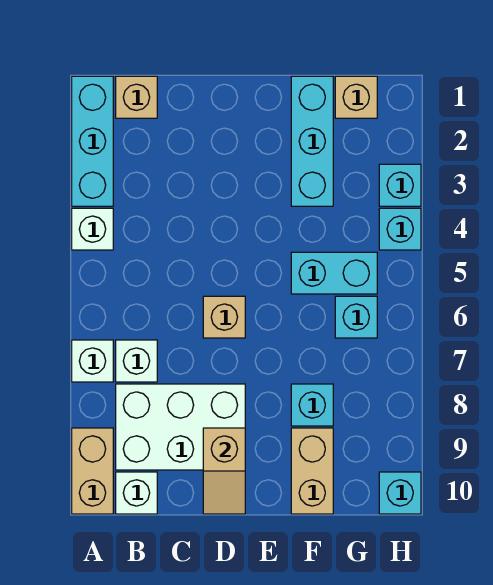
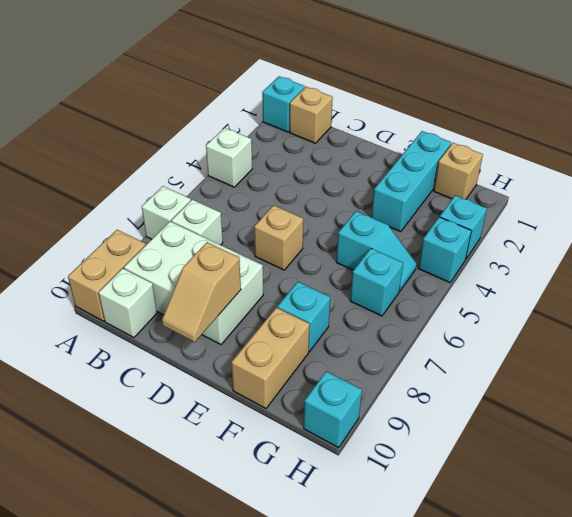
cyan 1x3 brick [72,76,113,206] -> cyan 1x1 brick [262,76,305,132]
cyan 1x2 brick [291,252,377,294] -> cyan 1x2 slope [336,211,417,291]

